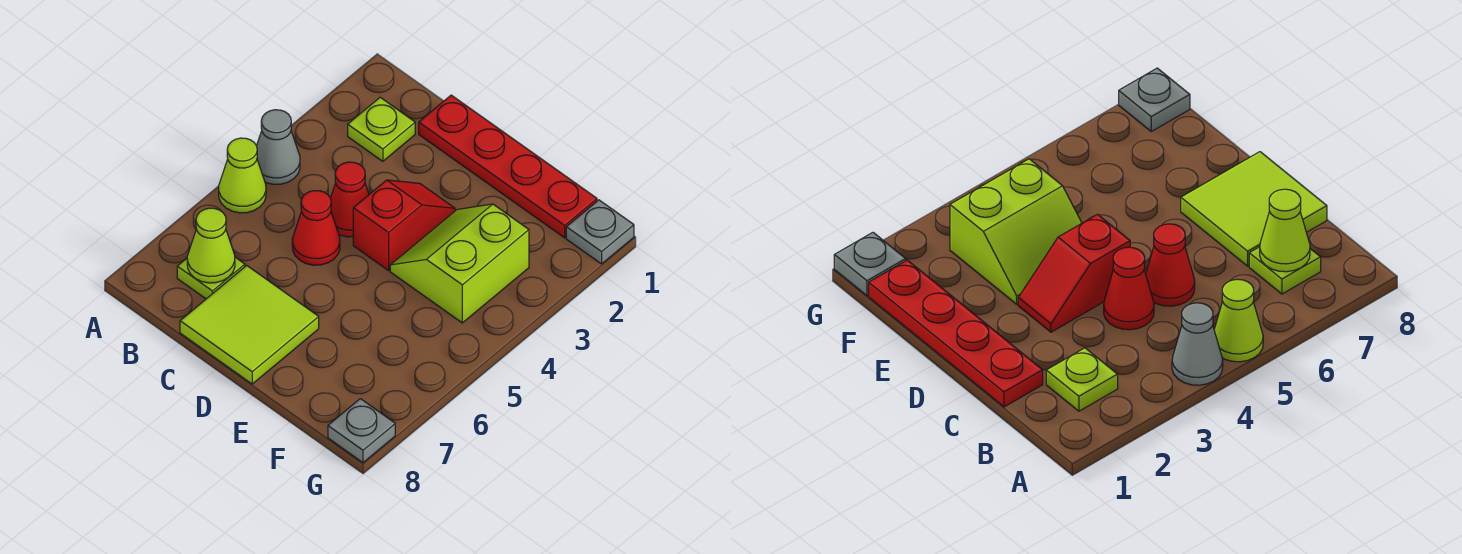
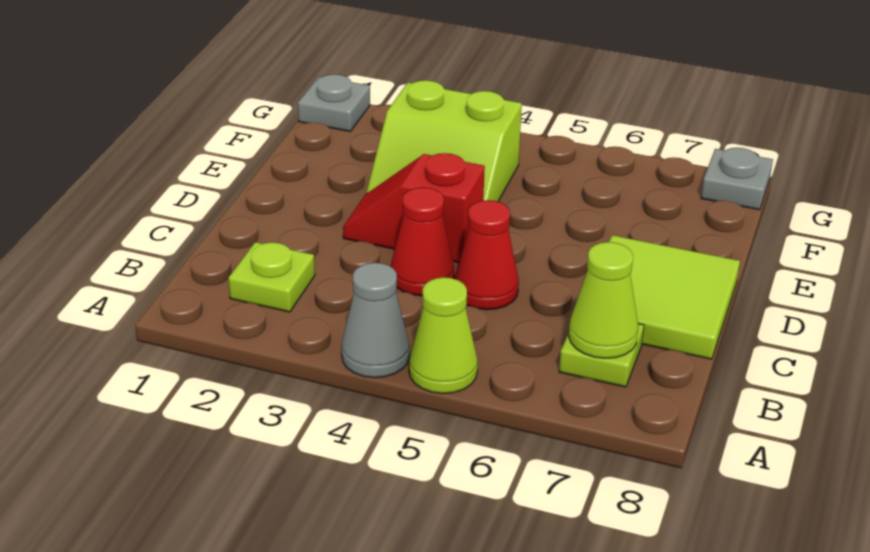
red 1x4 plate [419,95,597,238] -> none

